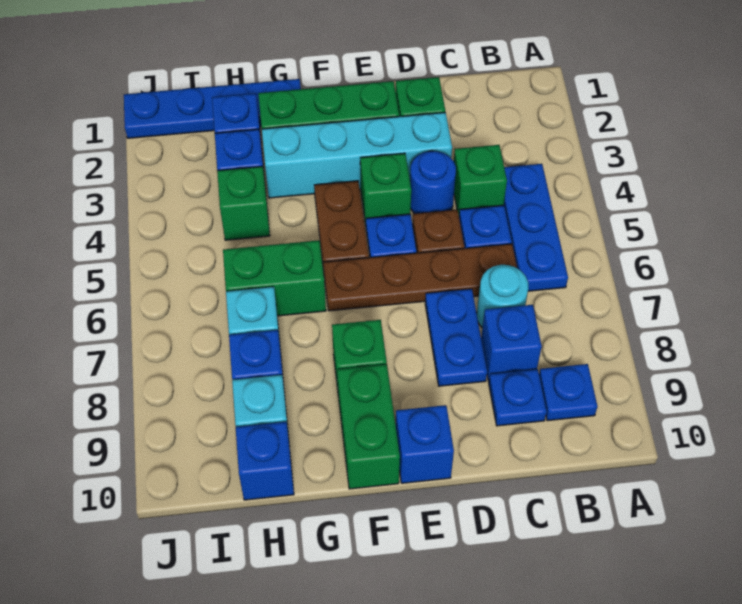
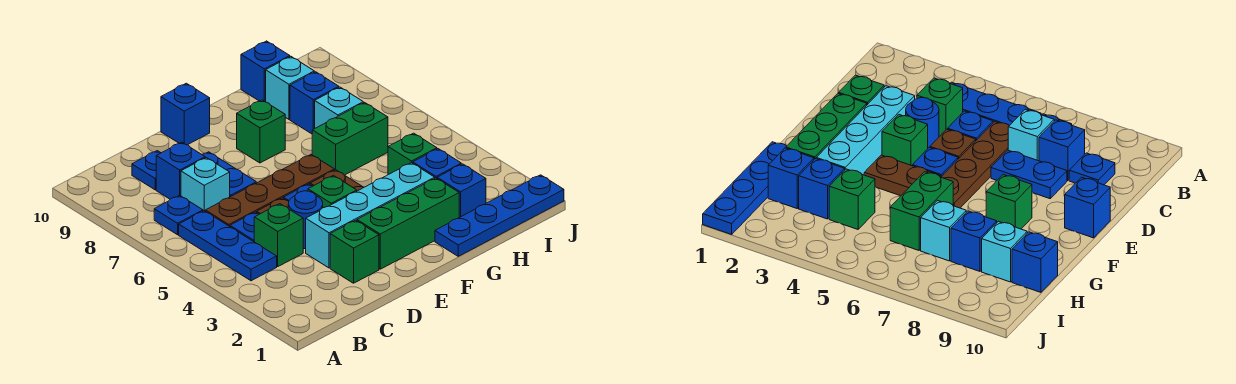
blue 1x1 plate [539,364,598,421] -> blue 1x1 plate moved to [154,195,203,235]
cyan 1x1 round brick [477,265,528,327] -> cyan 1x1 brick [181,158,230,211]
green 1x2 brick [337,364,400,489] -> none

